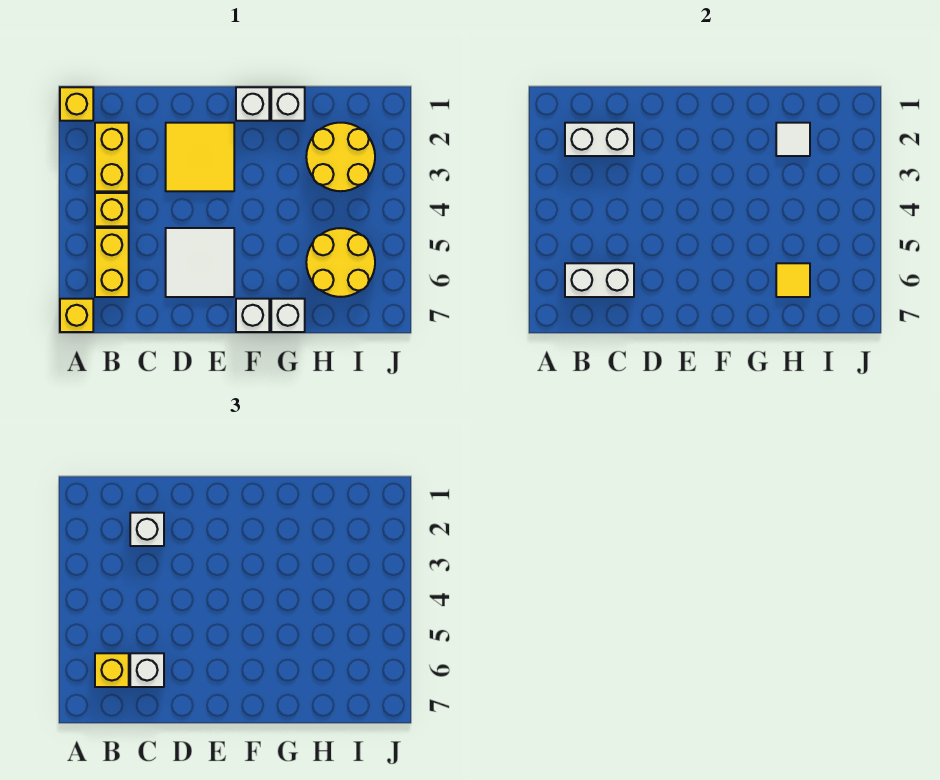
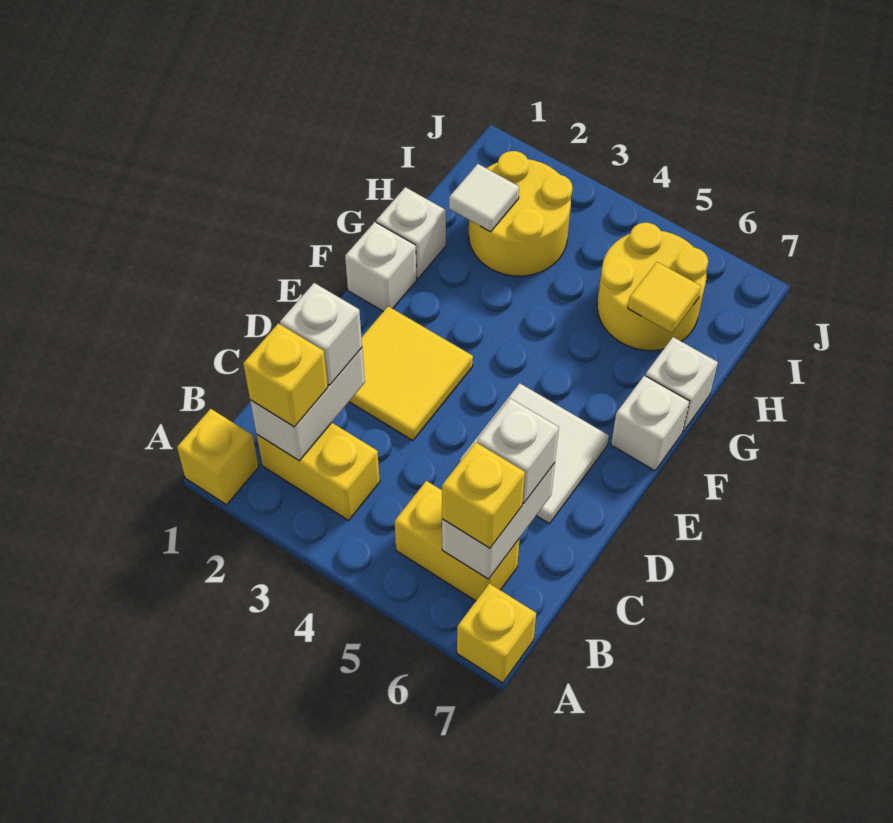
yellow 1x1 brick [95,193,129,226] -> yellow 1x1 brick moved to [243,323,328,427]

